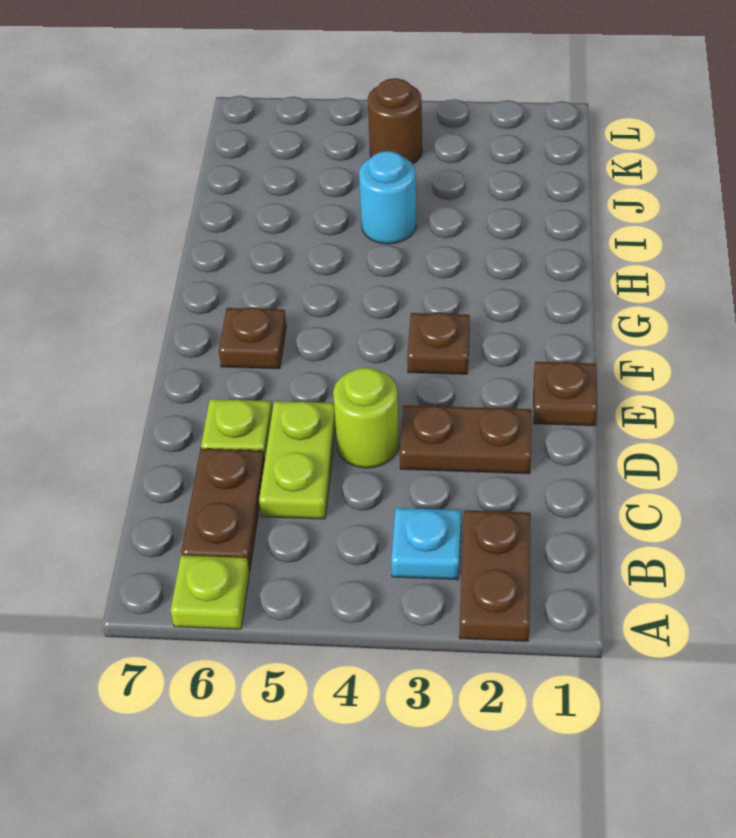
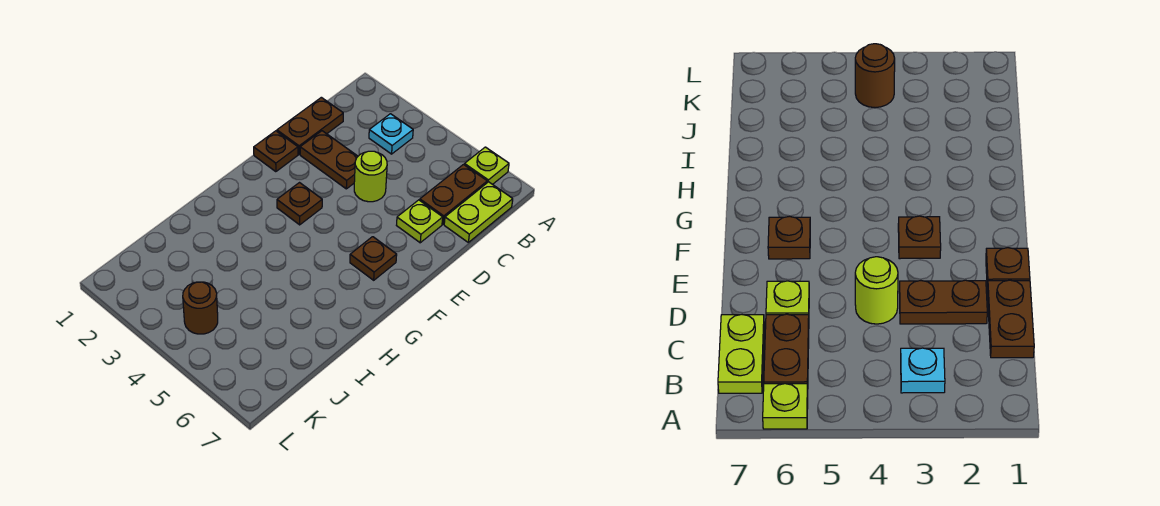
brown 1x2 plate [459,510,531,641] -> brown 1x2 plate moved to [277,97,343,154]
lime 1x2 plate [259,401,336,519] -> lime 1x2 plate moved to [444,182,513,242]
cyan 1x1 round brick [359,151,416,244] -> none

